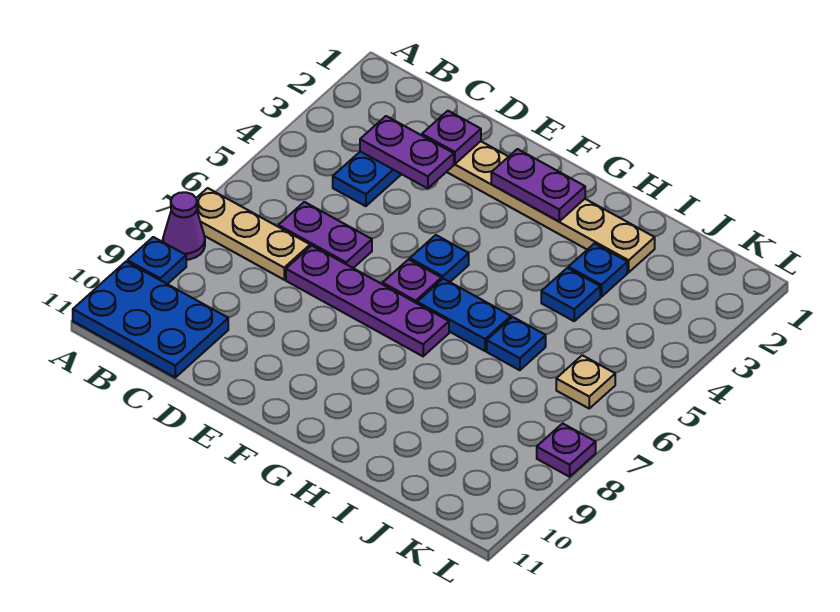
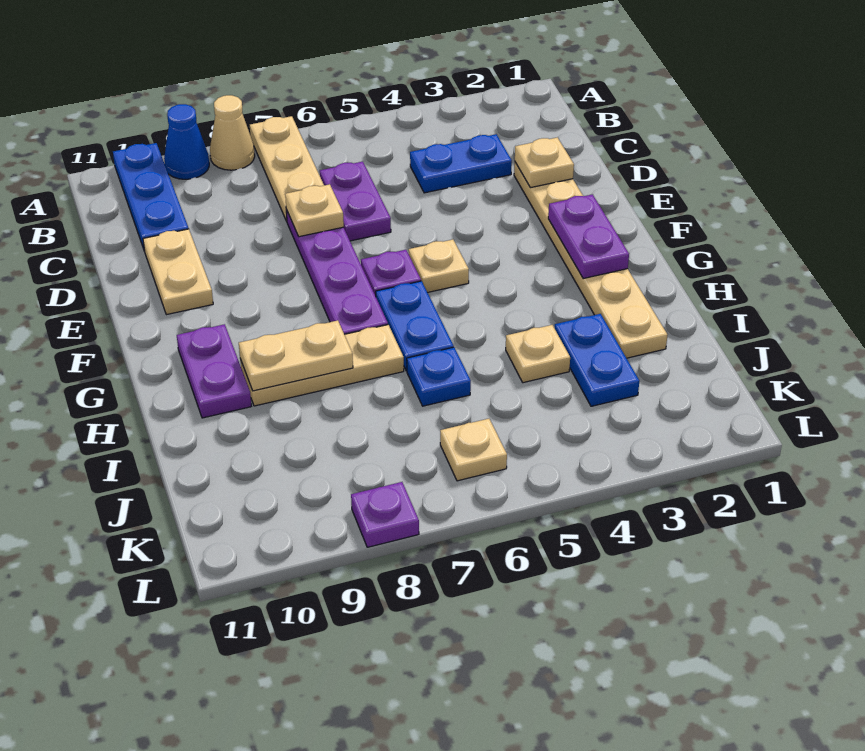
purple 1x1 cone [163,192,205,260] -> tan 1x1 cone [210,95,255,170]
blue 1x1 plate [127,237,186,284] -> blue 1x1 cone [164,104,209,179]
blue 2x3 plate [73,262,228,377] -> blue 1x3 plate [113,143,189,251]
purple 1x2 plate [360,116,454,188] -> purple 1x2 plate moved to [177,324,251,418]
purple 1x1 plate [422,111,481,164] -> tan 1x1 plate [515,137,574,188]
none -> tan 1x1 plate [285,184,344,237]
none -> tan 1x2 plate [143,229,213,315]
blue 1x1 plate [410,235,469,282] -> tan 1x1 plate [409,240,469,292]
none -> tan 1x3 plate [240,325,404,406]
none -> tan 1x2 plate [239,320,353,391]
blue 1x1 plate [568,244,627,297] -> blue 1x2 plate [555,314,639,406]
blue 1x1 plate [541,268,600,321] -> tan 1x1 plate [506,325,570,383]

